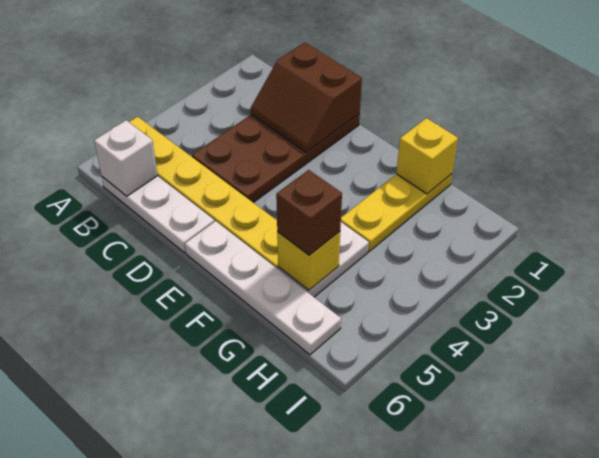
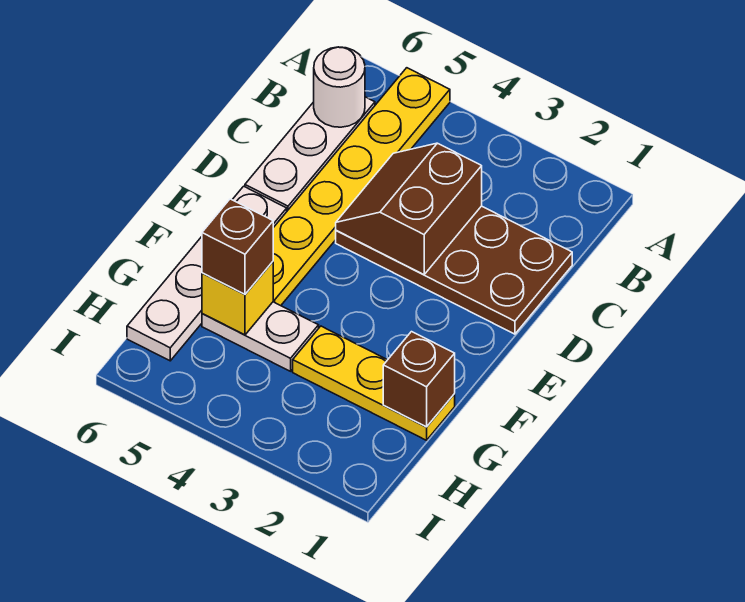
white 1x1 brick [94,120,158,196] -> white 1x1 round brick [314,47,365,127]
brown 2x2 slope [251,42,362,152] -> brown 2x2 slope moved to [336,143,482,275]
yellow 1x1 brick [396,118,458,194] -> brown 1x1 brick [383,332,455,427]

